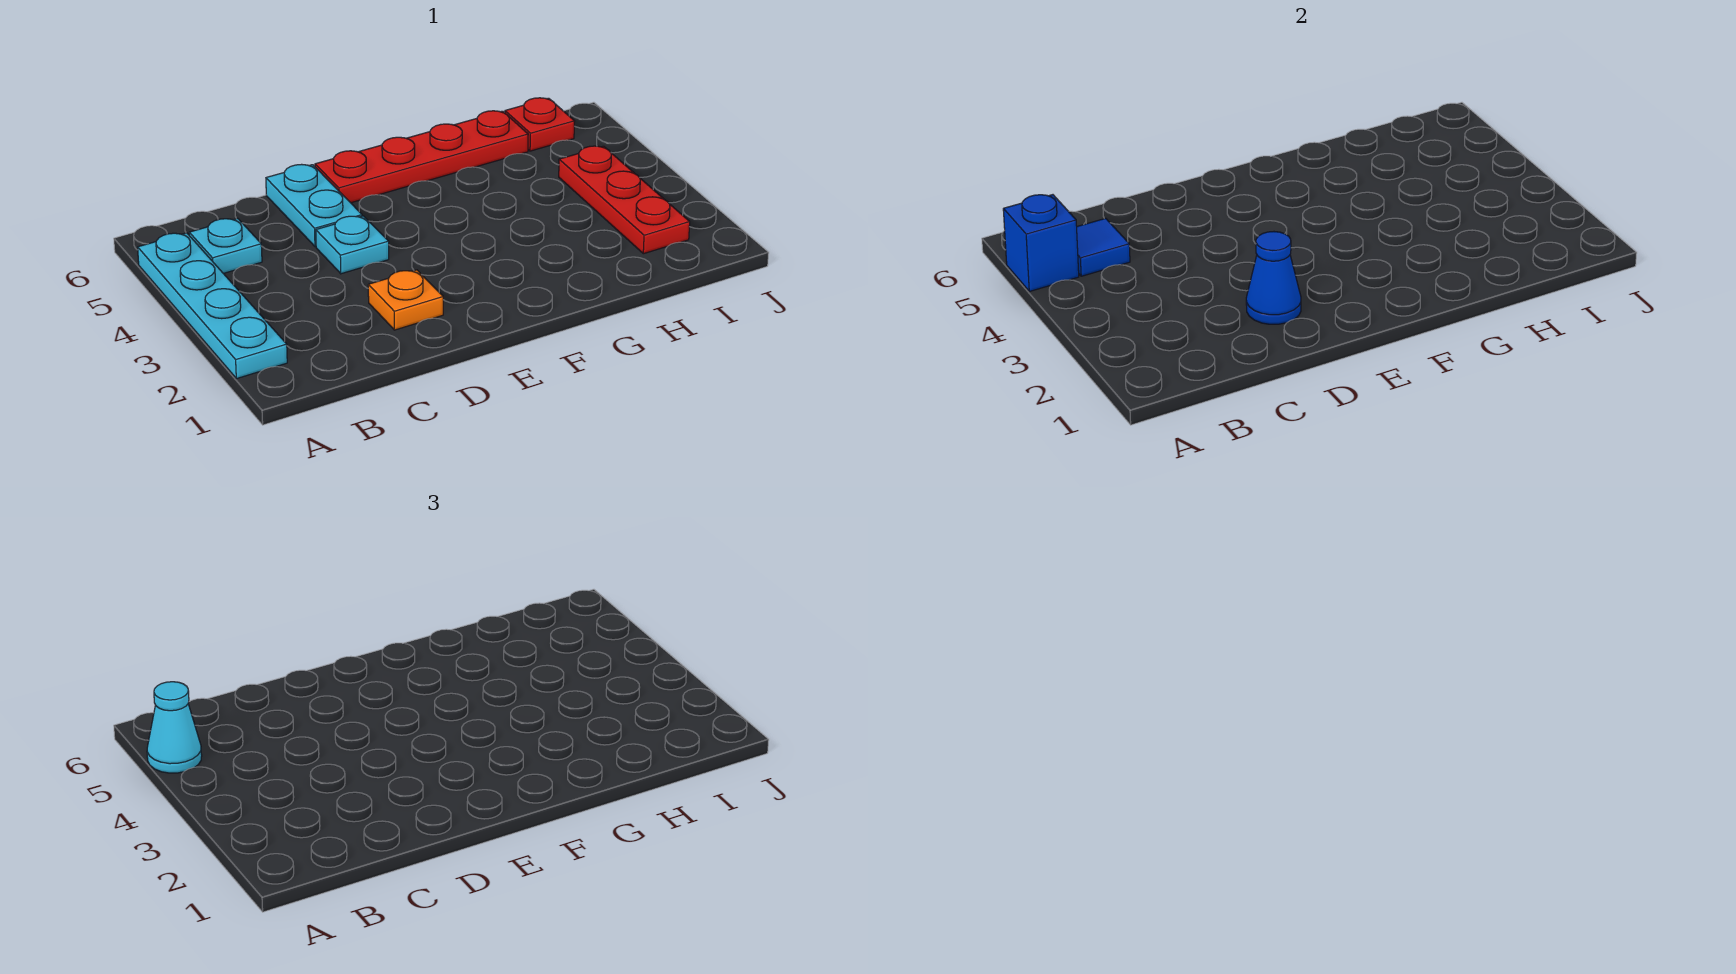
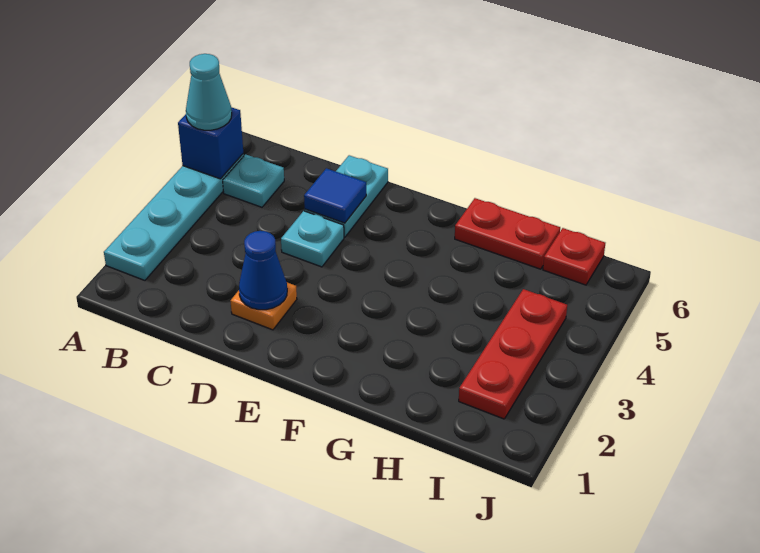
blue 1x1 tile [1077,218,1130,276] -> blue 1x1 tile moved to [304,168,366,223]
red 1x4 plate [315,111,528,203] -> red 1x2 plate [455,198,560,269]

